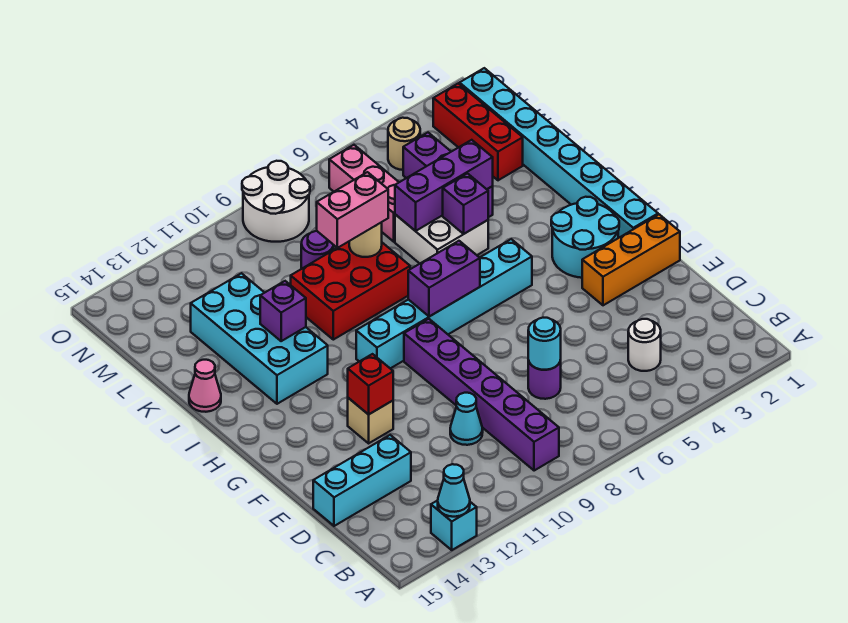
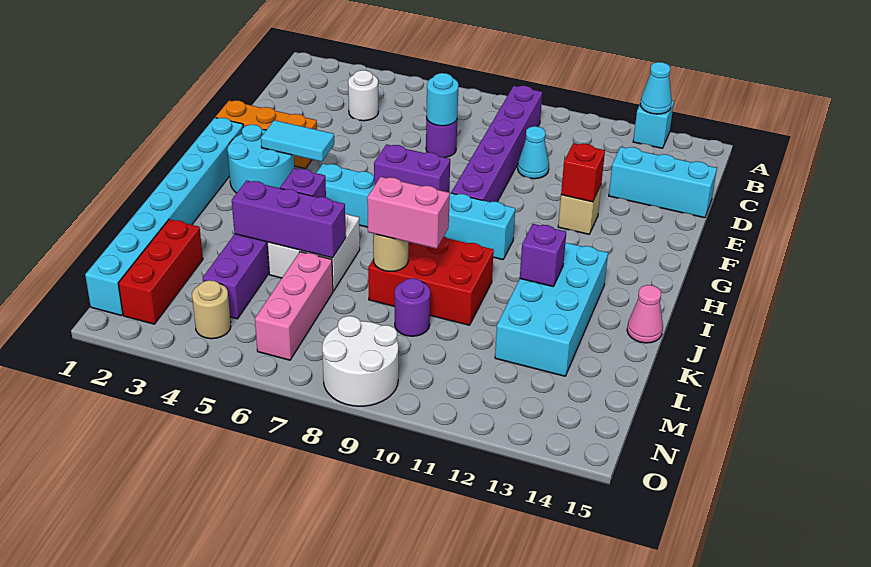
none -> cyan 1x2 tile [261,120,334,162]

